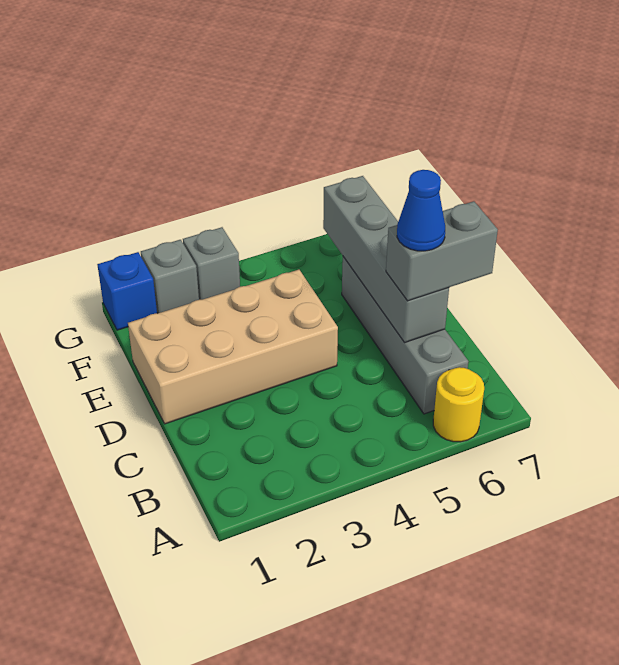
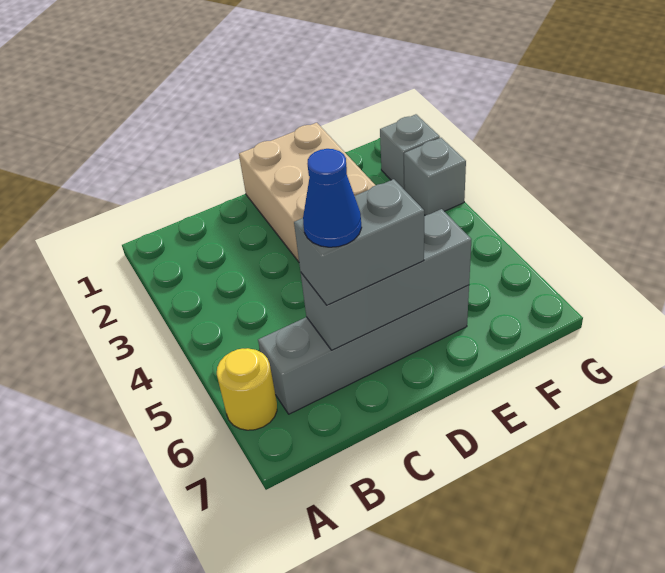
grey 1x4 brick [323,176,449,343] -> grey 1x3 brick [301,209,471,350]
grey 1x2 brick [386,201,498,301] -> grey 1x2 brick turned to [294,179,424,305]
blue 1x1 brick [97,252,157,330] -> none

